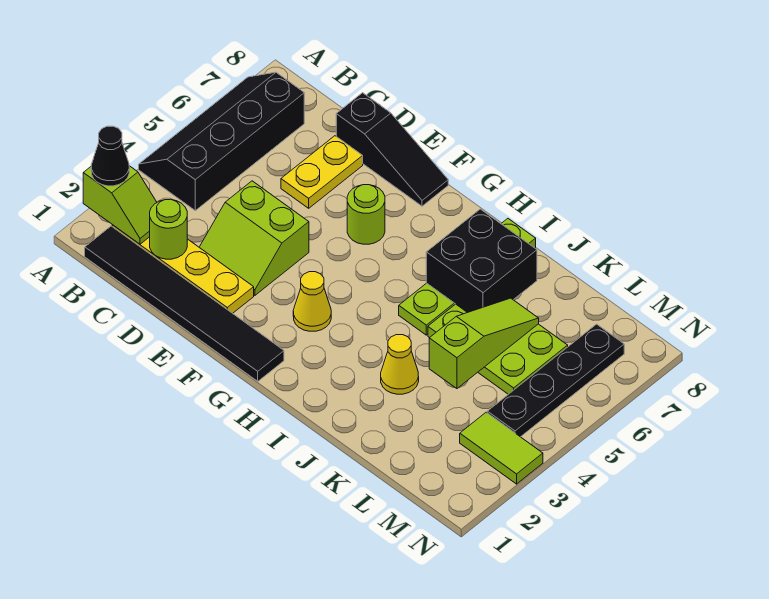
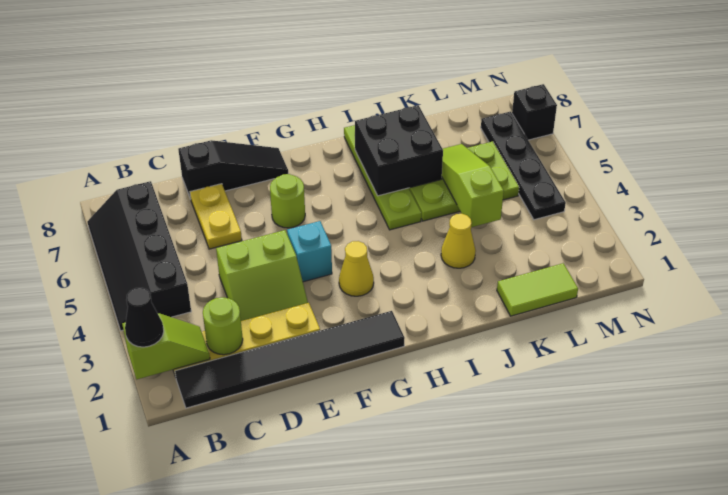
none -> cyan 1x1 brick [287,221,332,282]
lime 1x2 tile [460,412,543,484] -> lime 1x2 tile moved to [497,263,578,316]
none -> black 1x1 brick [512,84,557,140]

